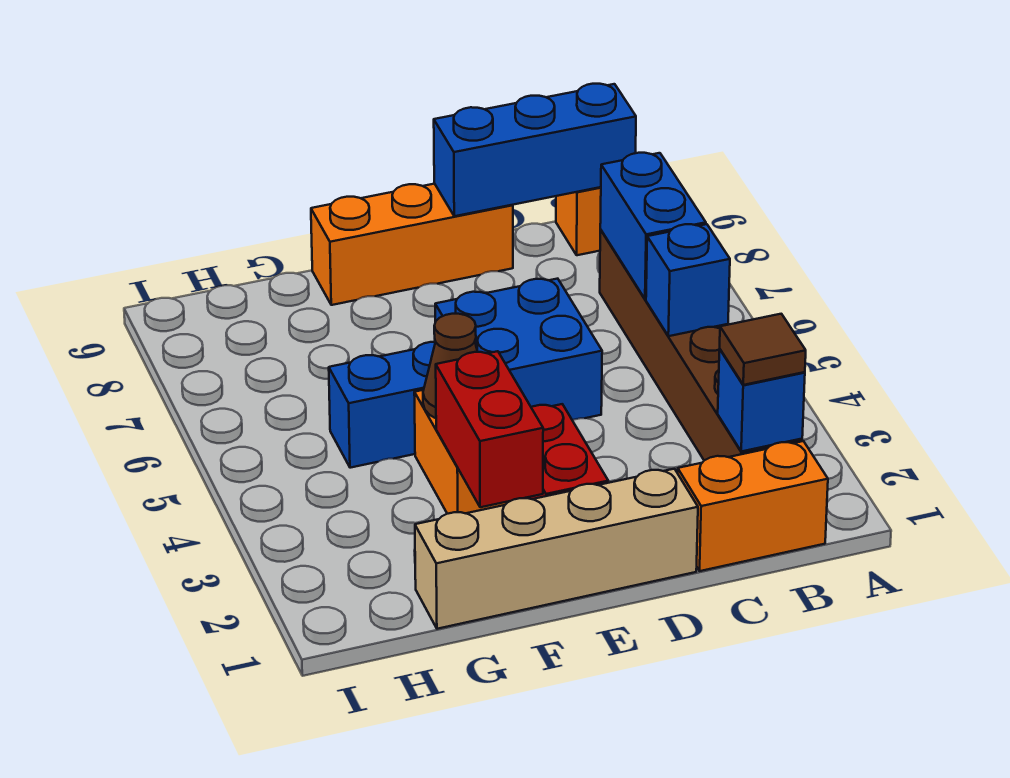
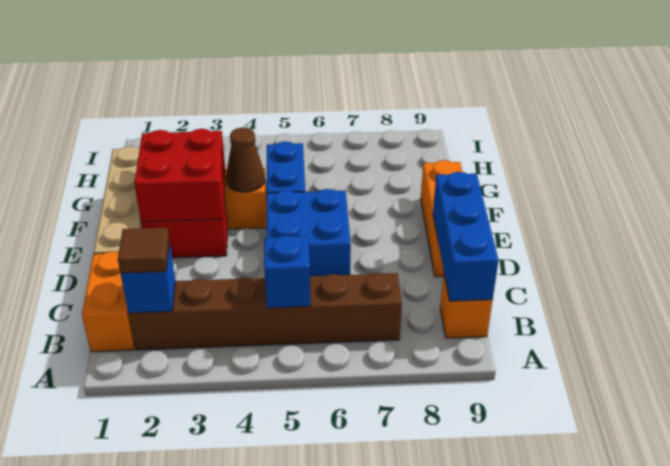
blue 1x2 brick [600,153,706,299] -> none
red 1x2 brick [436,351,543,507] -> red 2x2 brick [134,129,225,222]

